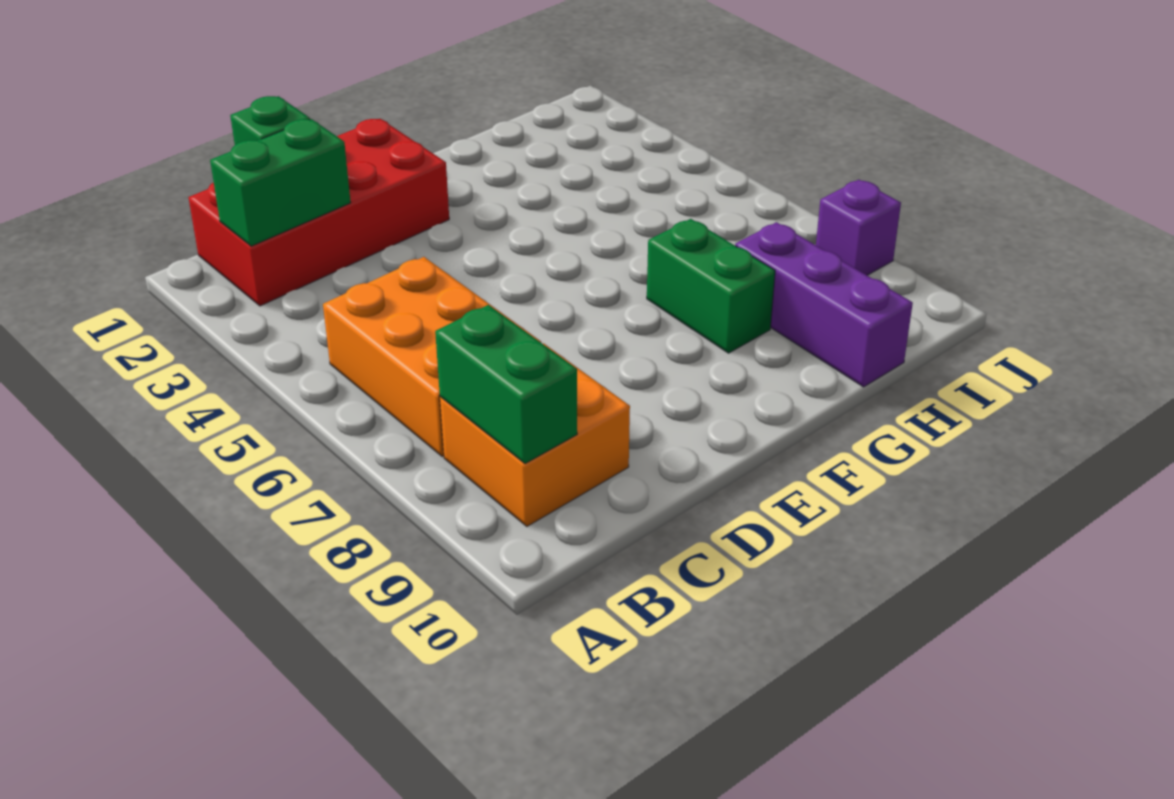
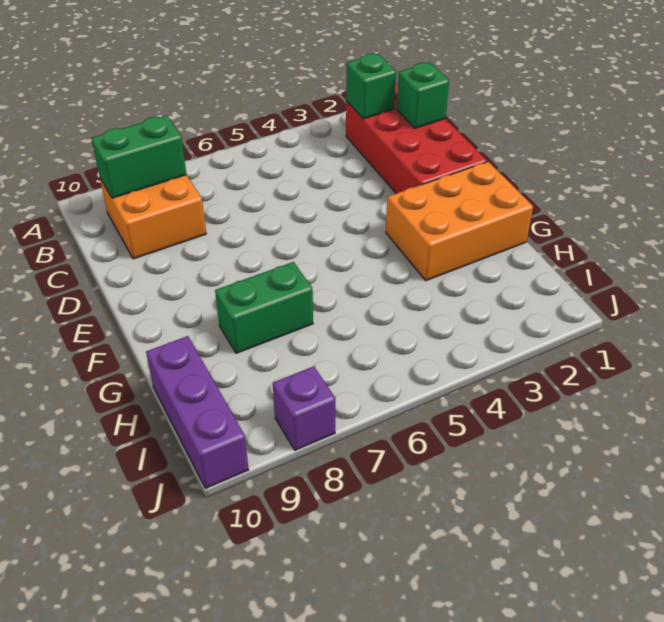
green 1x2 brick [210,119,351,246] -> green 1x1 brick [346,54,396,119]
orange 2x3 brick [323,257,541,456] -> orange 2x3 brick moved to [386,162,533,281]
purple 1x3 brick [735,222,913,387] -> purple 1x3 brick turned to [146,336,249,488]

